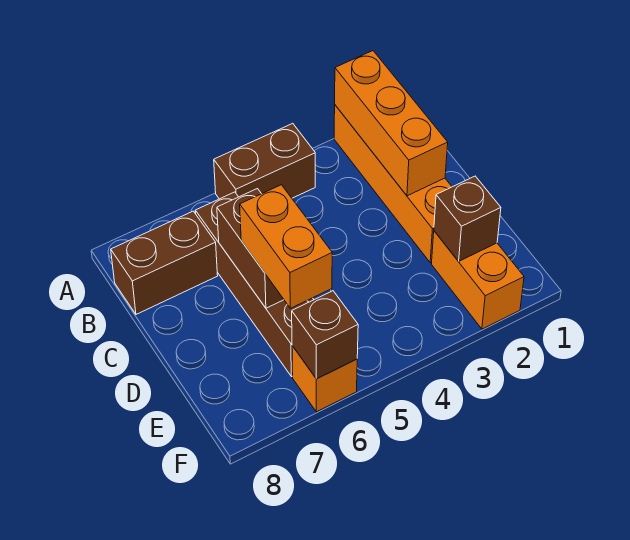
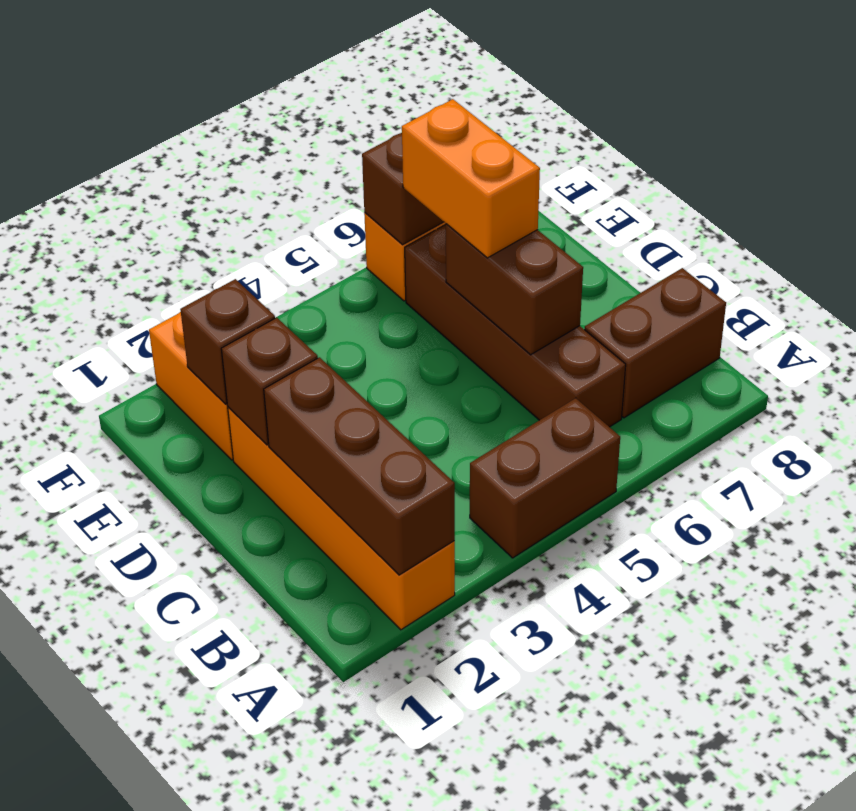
orange 1x3 brick [335,51,448,196] -> brown 1x3 brick [264,357,455,575]
none -> brown 1x1 brick [221,318,318,445]

